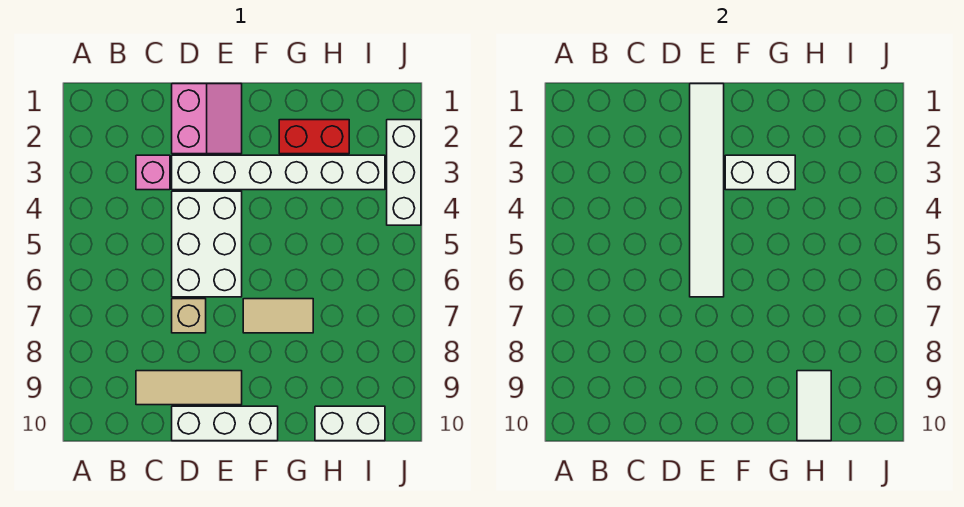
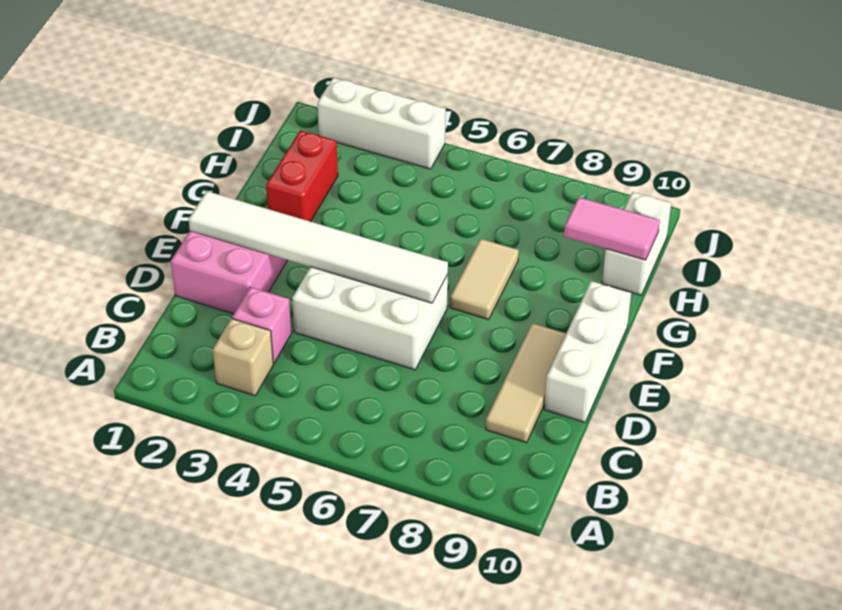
white 1x6 brick [172,155,385,190] -> none
tan 1x1 brick [172,299,206,333] -> tan 1x1 brick moved to [213,319,273,396]
white 1x2 brick [725,155,795,190] -> none
white 1x2 tile [797,371,831,441] -> pink 1x2 tile [564,197,660,260]

